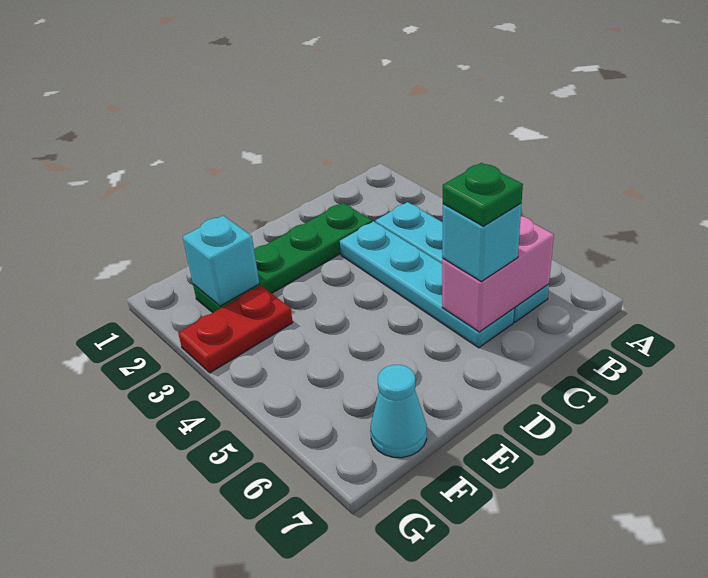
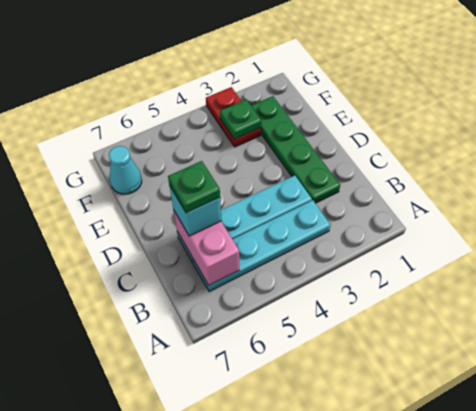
cyan 1x1 brick [183,216,259,306] -> none
none -> green 1x1 plate [220,100,261,139]

